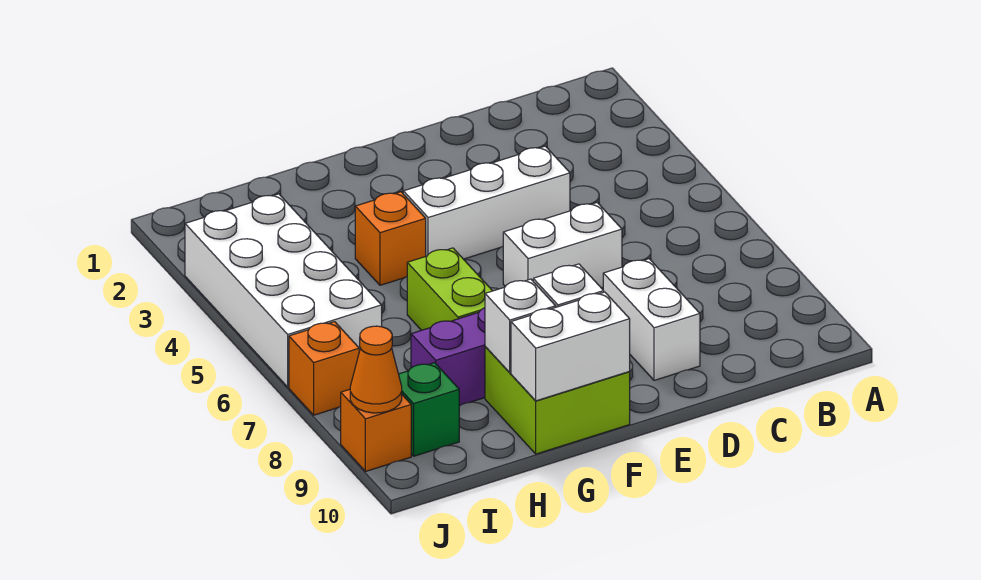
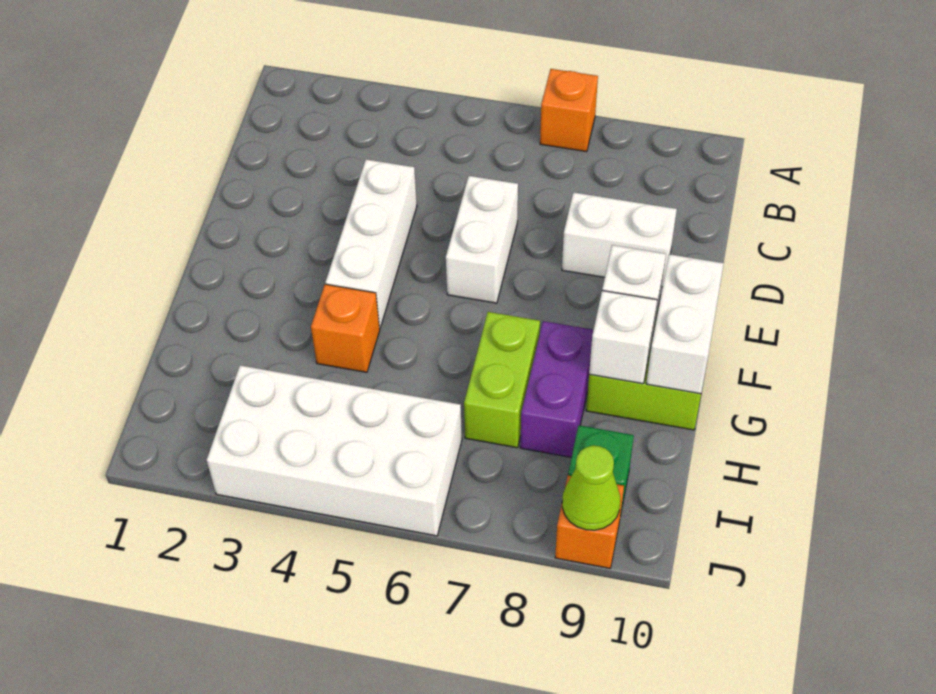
lime 1x2 brick [407,248,492,330] -> lime 1x2 brick turned to [464,312,540,448]
orange 1x1 brick [289,322,359,415] -> orange 1x1 brick moved to [540,69,598,152]
orange 1x1 cone [350,326,402,413] -> lime 1x1 cone [562,446,620,530]

